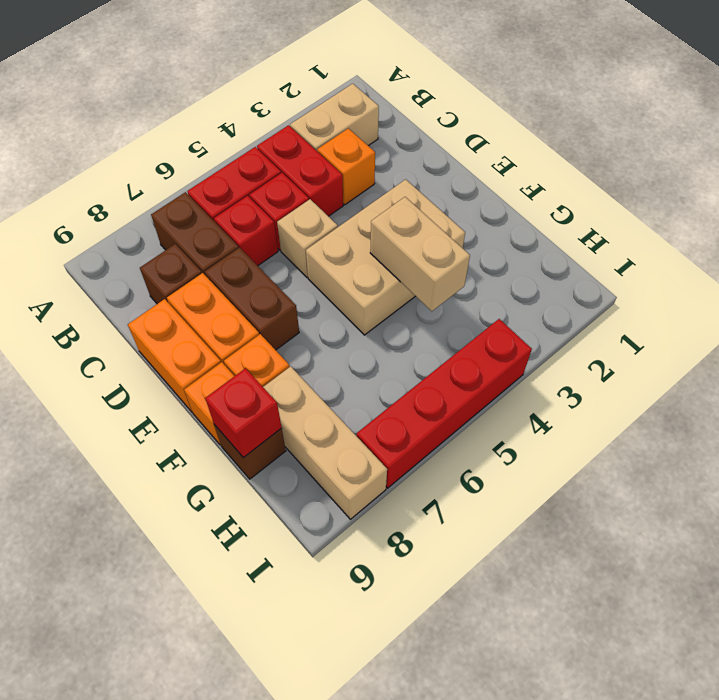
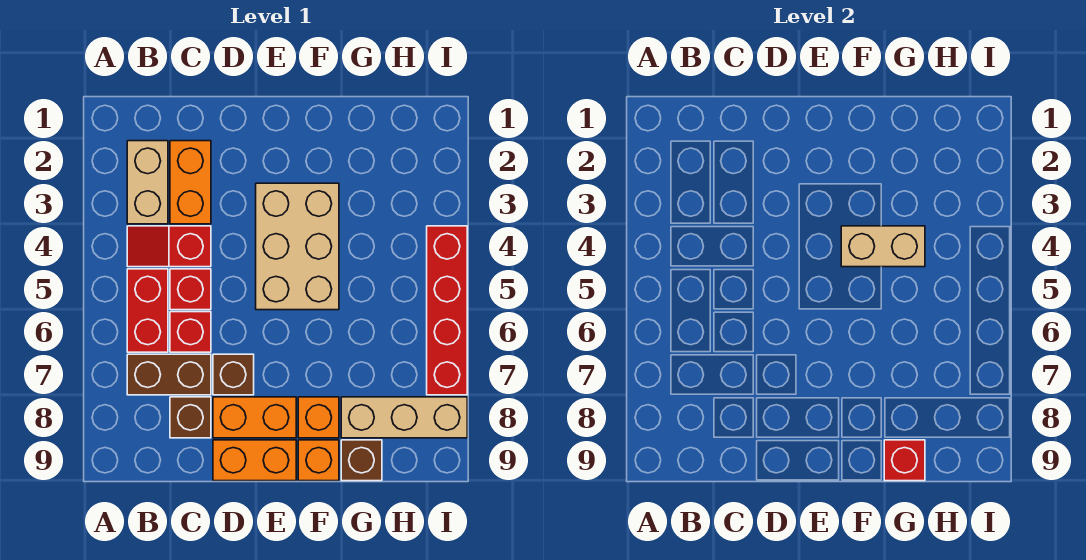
red 1x2 brick [257,125,343,216] -> red 1x2 slope [127,226,211,267]
orange 1x1 brick [317,128,375,205] -> orange 1x2 brick [170,141,211,224]
tan 1x1 brick [277,199,338,278] -> none
brown 1x2 brick [205,248,299,350] -> brown 1x1 brick [213,354,254,395]

